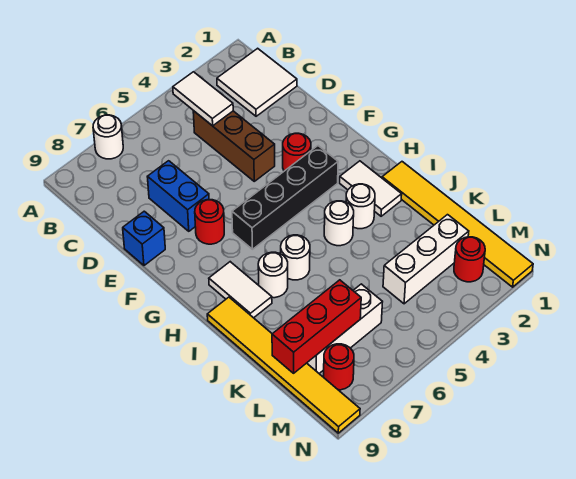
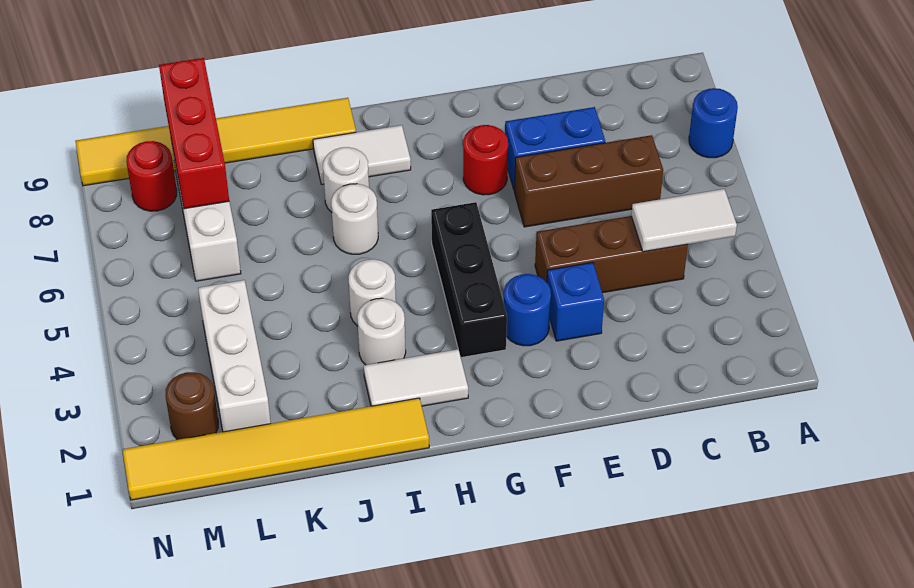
white 1x1 round brick [93,115,123,159] -> blue 1x1 round brick [689,88,738,158]
white 2x2 tile [217,48,297,116] -> none
none -> brown 1x3 brick [514,135,663,227]
blue 1x1 brick [123,211,165,265] -> blue 1x1 brick moved to [547,262,604,341]
red 1x1 round brick [283,133,311,171] -> blue 1x1 round brick [504,274,551,346]
black 1x4 brick [232,146,338,249] -> black 1x3 brick [431,202,507,357]
red 1x1 round brick [454,237,485,282] -> brown 1x1 round brick [166,372,218,440]

